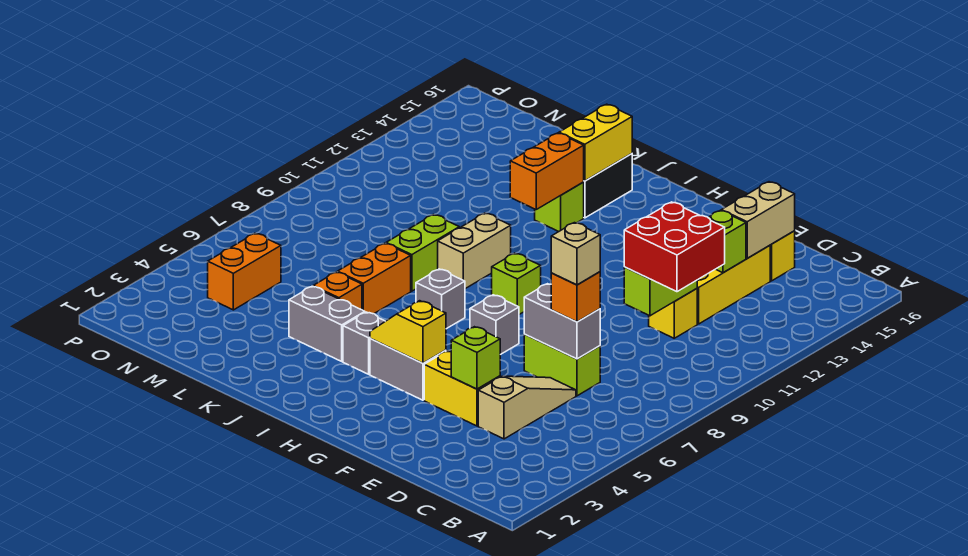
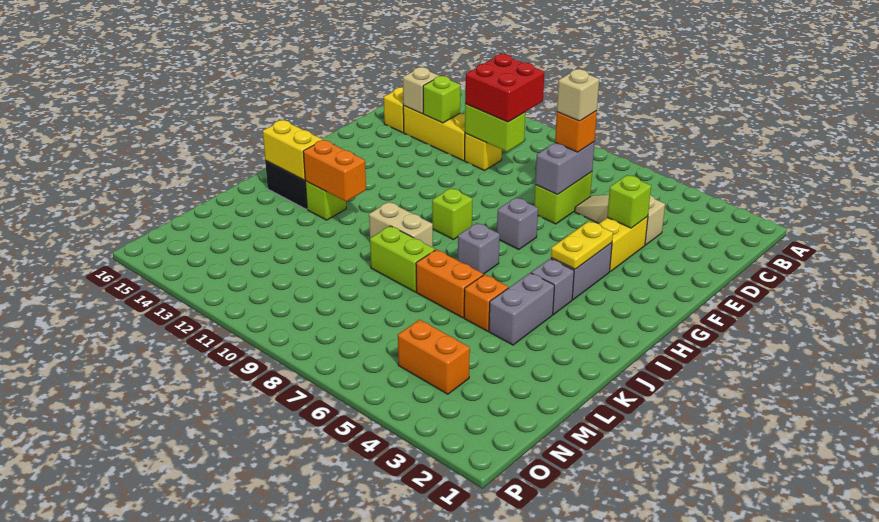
tan 1x2 brick [721,182,795,258] -> tan 1x1 brick [403,67,439,114]
yellow 1x2 slope [370,301,446,363] -> yellow 1x2 plate [551,221,613,269]

